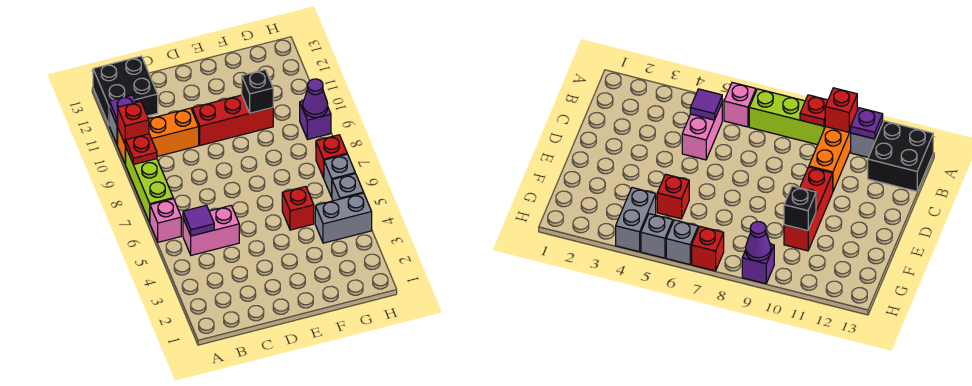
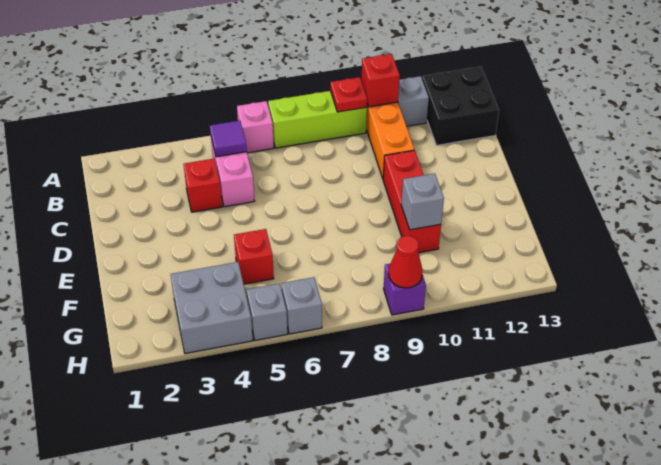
purple 1x1 plate [109,95,136,126] -> none
black 1x1 brick [242,70,273,113] -> grey 1x1 brick [401,173,444,230]
grey 1x2 brick [315,193,372,243] -> grey 2x2 brick [170,262,253,353]
red 1x1 brick [316,135,347,178] -> red 1x1 brick moved to [183,159,222,212]
purple 1x1 cone [303,79,328,118] -> red 1x1 cone [389,236,423,288]

